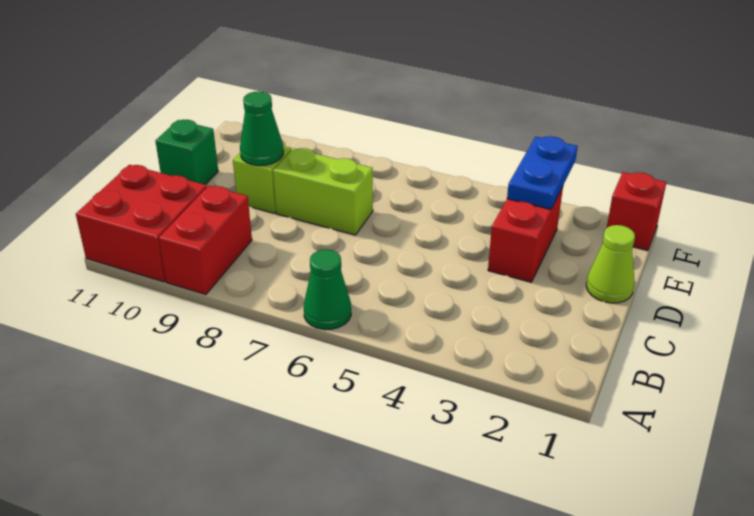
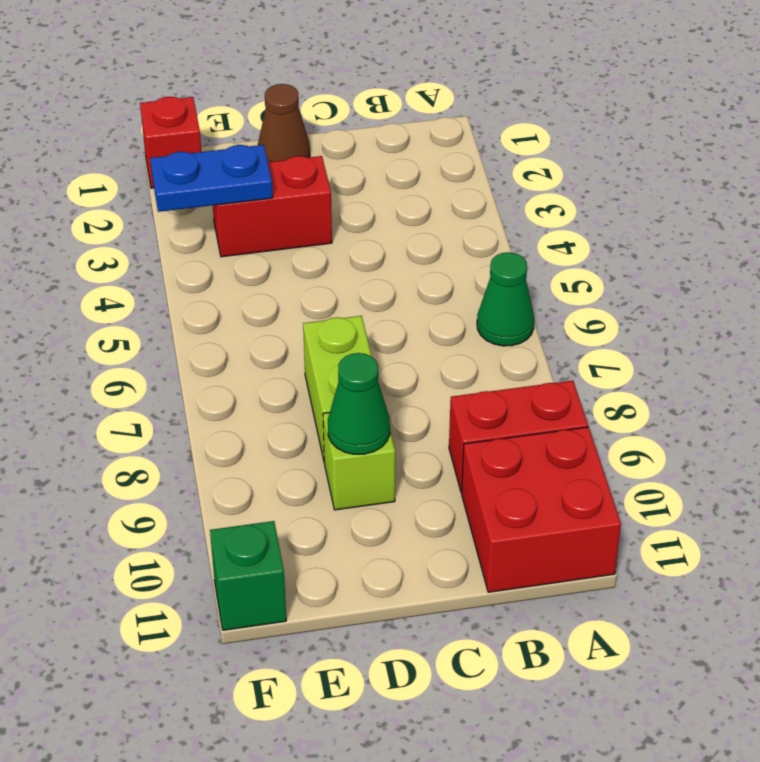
lime 1x1 cone [586,225,635,303] -> brown 1x1 cone [258,84,310,162]
green 1x1 brick [156,120,218,185] -> green 1x1 brick moved to [210,521,286,630]

